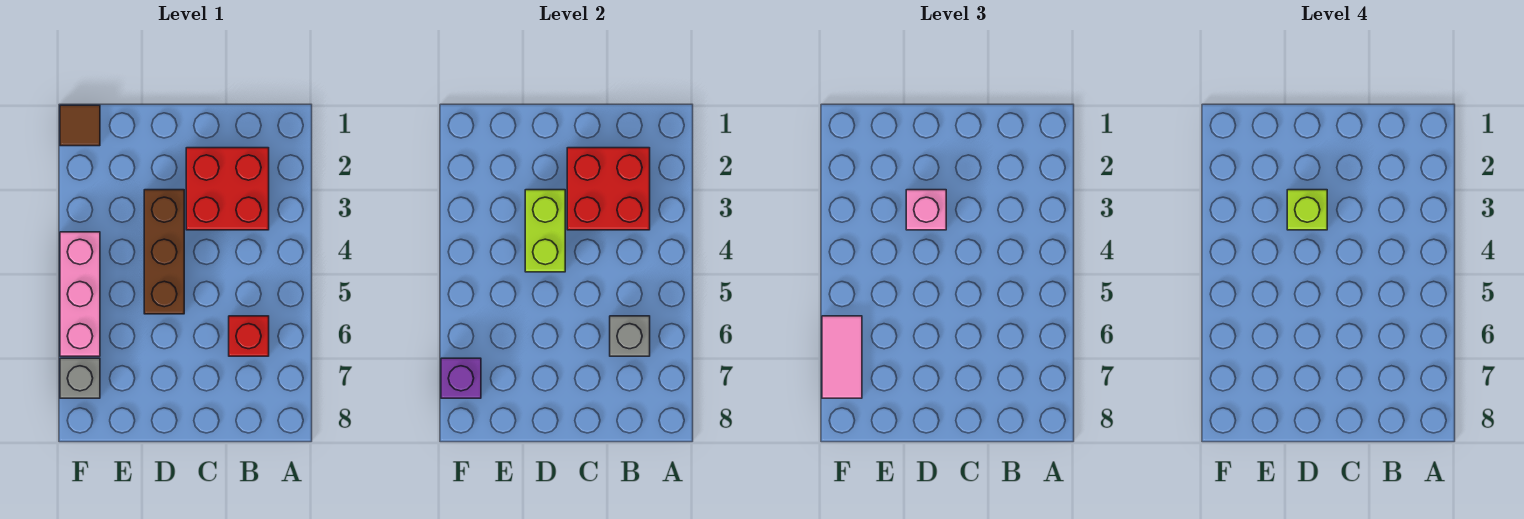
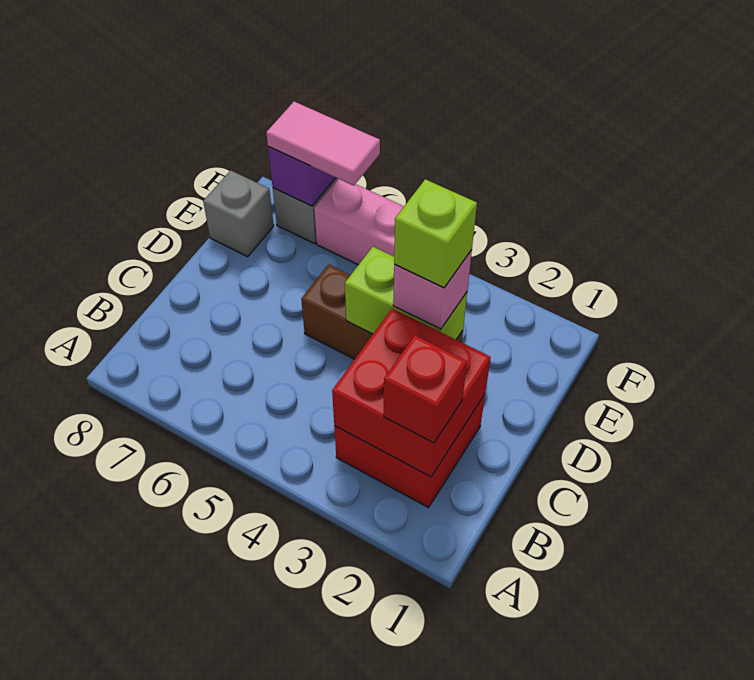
red 1x1 brick [229,316,269,356] -> red 1x1 brick moved to [384,335,467,443]
grey 1x1 brick [610,316,650,356] -> grey 1x1 brick moved to [203,170,274,257]
brown 1x1 tile [60,105,100,146] -> none

